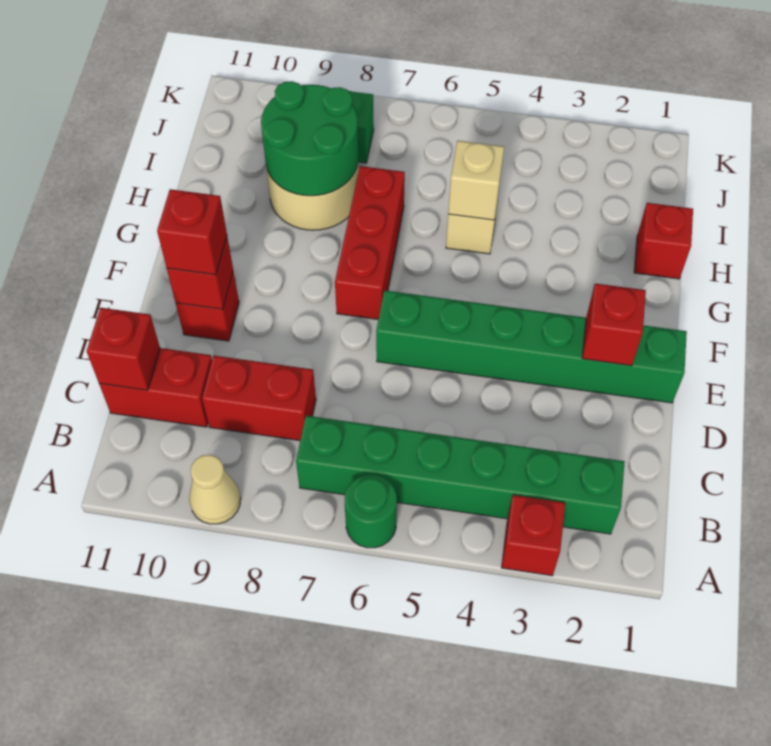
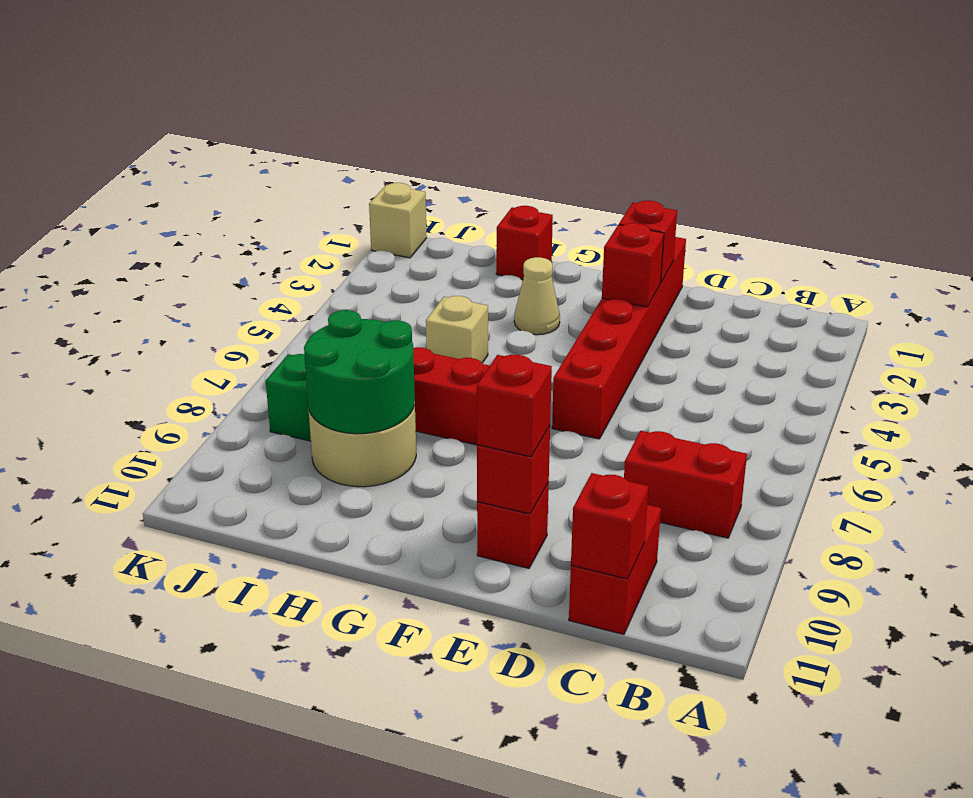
red 1x1 brick [502,495,565,576] -> red 1x1 brick moved to [602,223,664,307]
green 1x1 round brick [345,475,397,548] -> none
tan 1x1 cone [189,455,241,524] -> tan 1x1 cone moved to [514,257,560,335]
green 1x6 brick [296,416,624,534] -> none
red 1x2 brick [202,356,316,441] -> red 1x2 brick turned to [624,431,747,538]
green 1x6 brick [376,290,687,403] -> red 1x6 brick [552,237,686,439]
tan 1x1 brick [448,141,504,220] -> tan 1x1 brick moved to [369,183,427,258]

